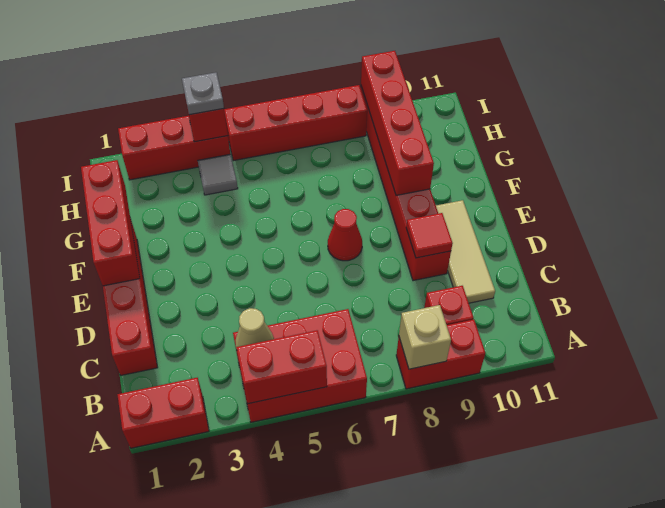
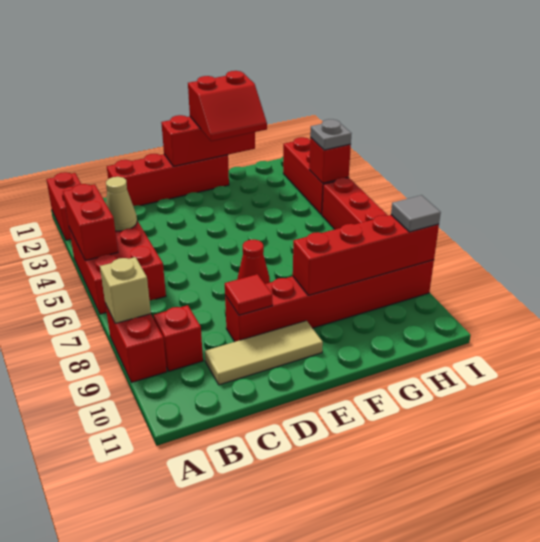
none -> red 2x2 slope [188,71,267,141]
grey 1x1 tile [198,154,238,195] -> grey 1x1 tile moved to [391,195,441,232]

